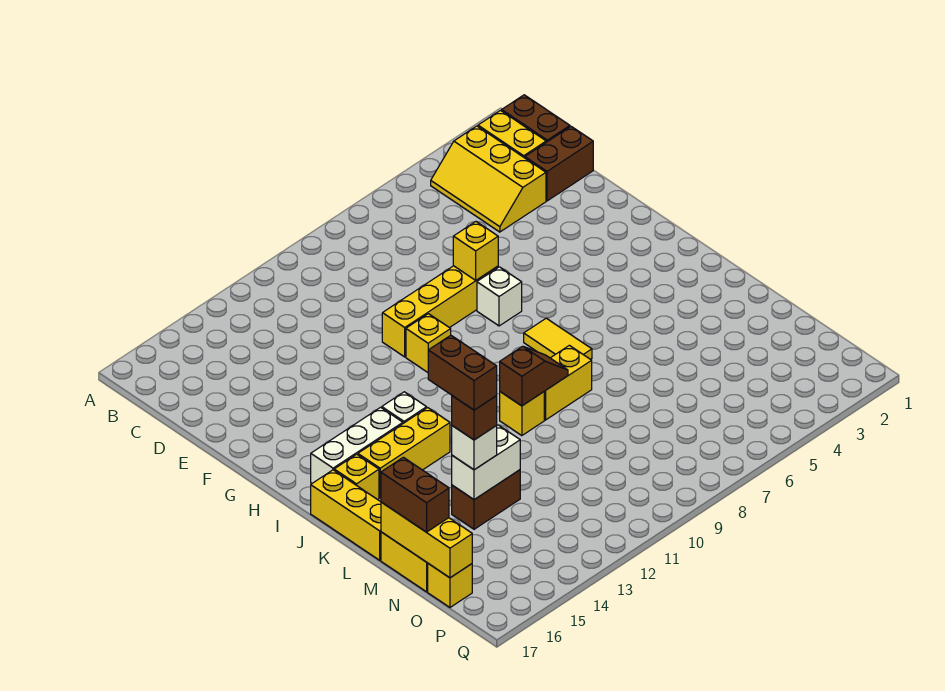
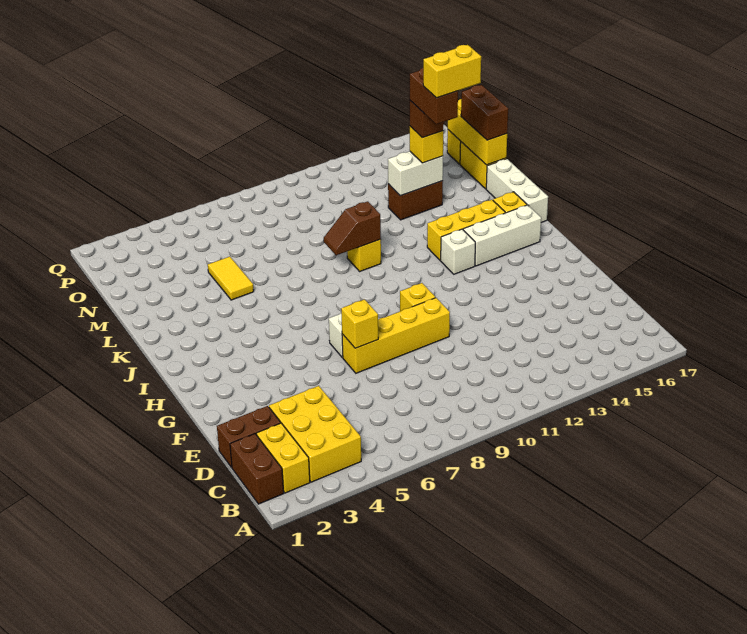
yellow 2x3 slope [431,126,546,232] -> yellow 2x3 brick [269,386,361,482]
yellow 1x2 tile [524,318,592,359] -> yellow 1x2 tile moved to [208,257,254,300]
yellow 1x3 brick [311,470,381,560] -> white 1x3 brick [486,159,548,223]
yellow 1x2 brick [544,345,592,420] -> yellow 1x2 brick moved to [423,45,481,98]
white 1x1 brick [452,426,497,470] -> yellow 1x1 brick [410,126,443,163]

